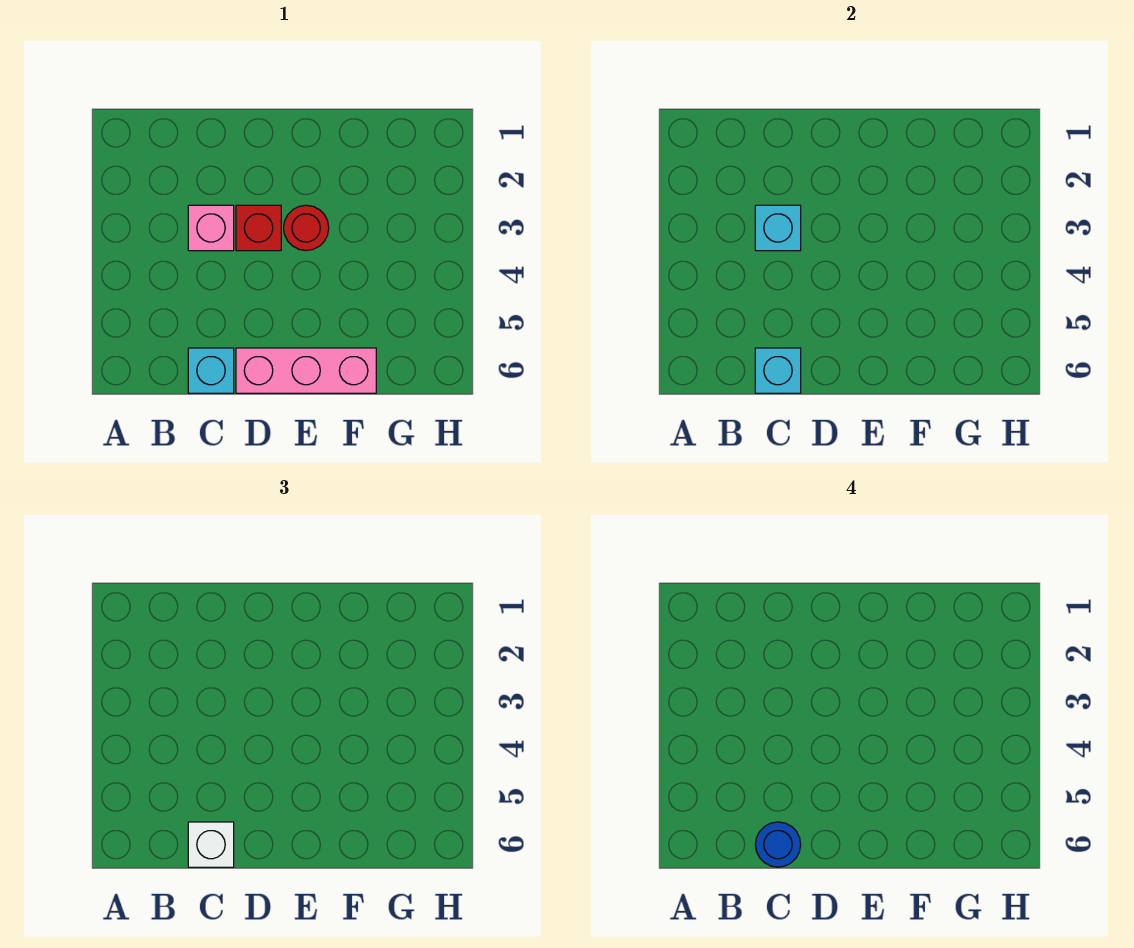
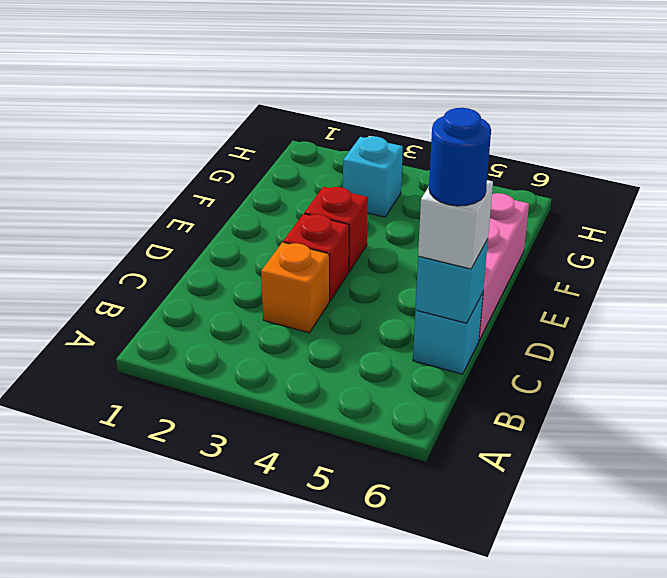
pink 1x1 brick [188,205,234,251] -> orange 1x1 brick [261,242,329,333]
cyan 1x1 brick [755,205,801,251] -> cyan 1x1 brick moved to [343,136,403,217]
red 1x1 round brick [284,205,329,251] -> red 1x1 brick [304,187,368,272]

